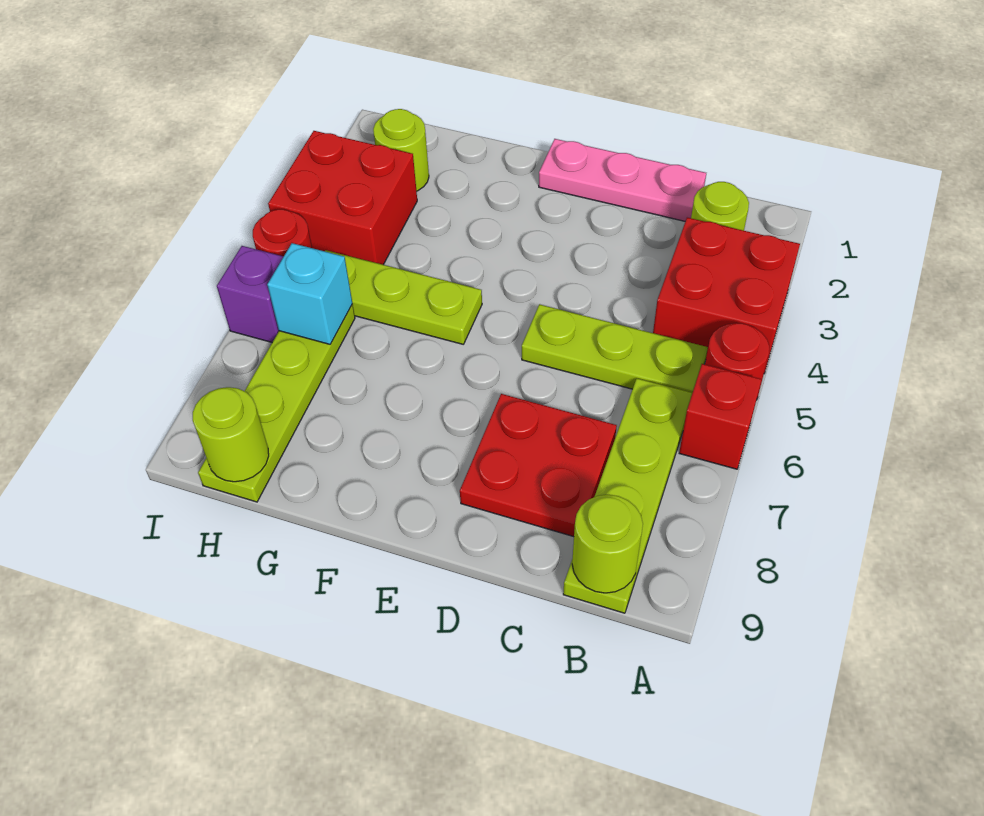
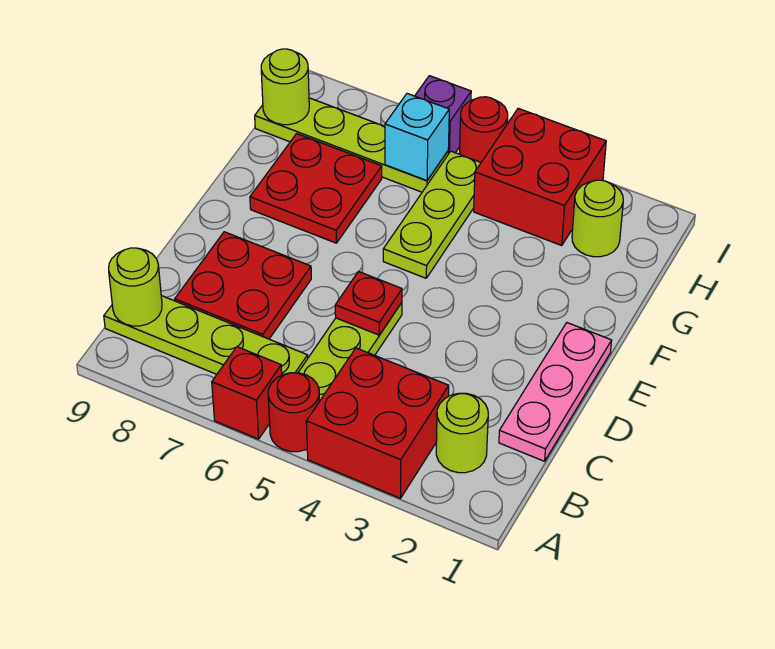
none -> red 1x1 plate [335,271,402,335]
none -> red 2x2 plate [250,134,382,243]

